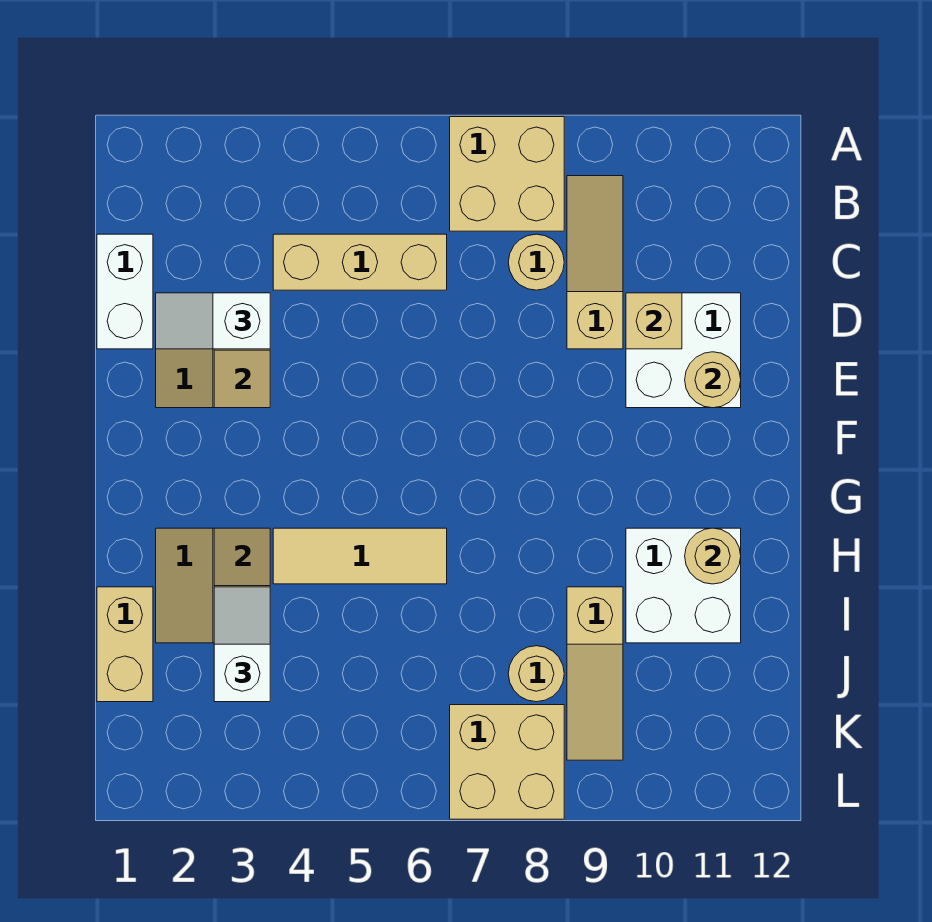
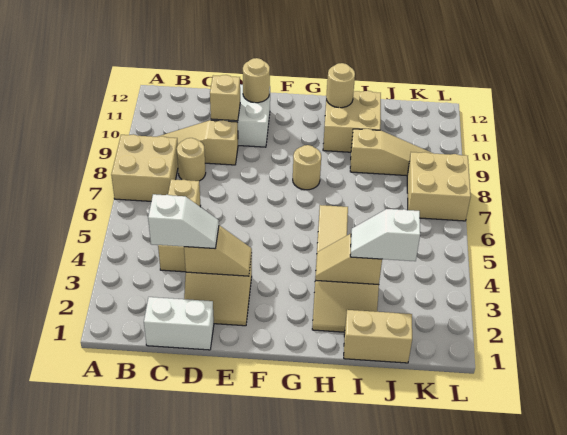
white 1x2 slope [156,293,270,349] -> white 1x2 slope turned to [148,194,219,249]
white 2x2 brick [626,528,741,643] -> tan 2x2 brick [323,91,381,152]
tan 1x1 round brick [508,646,564,702] -> tan 1x1 round brick moved to [293,145,321,190]

